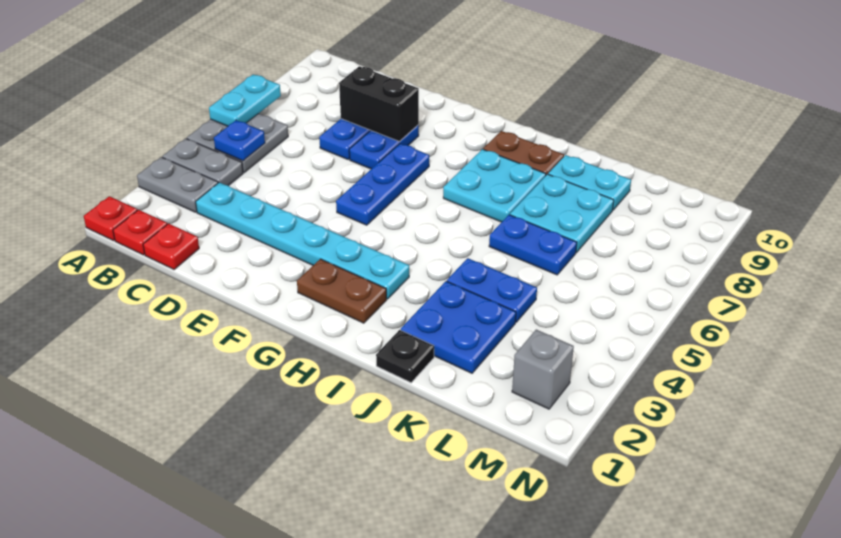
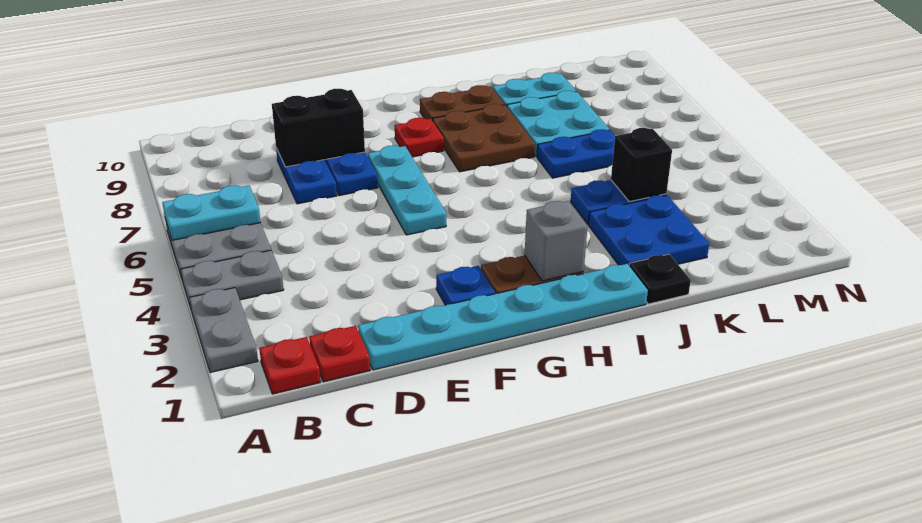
red 1x1 plate [84,196,137,241] -> red 1x1 plate moved to [395,118,444,157]
grey 1x2 plate [137,157,218,212] -> grey 1x2 plate turned to [189,288,258,373]
cyan 1x2 plate [209,74,281,126] -> cyan 1x2 plate turned to [162,185,261,240]
blue 1x1 plate [214,120,265,161] -> blue 1x1 plate moved to [436,266,495,305]
cyan 1x6 plate [196,182,409,299] -> cyan 1x6 plate moved to [358,264,648,370]
blue 1x3 plate [336,144,429,225] -> cyan 1x3 plate [368,145,446,235]
cyan 2x2 plate [443,149,546,222] -> brown 2x2 plate [433,104,535,172]
none -> black 1x1 brick [611,128,672,202]
grey 1x1 brick [512,330,574,409] -> grey 1x1 brick moved to [525,201,588,281]

